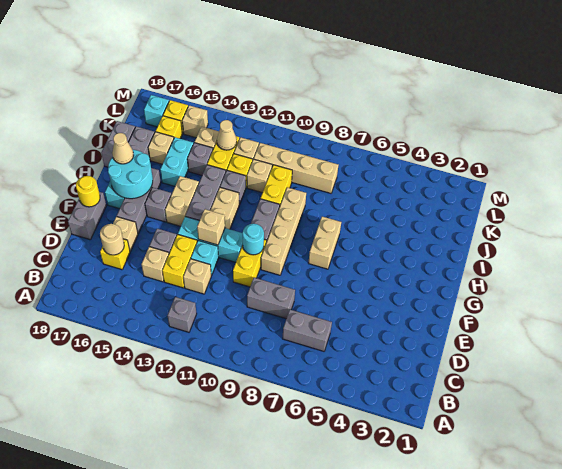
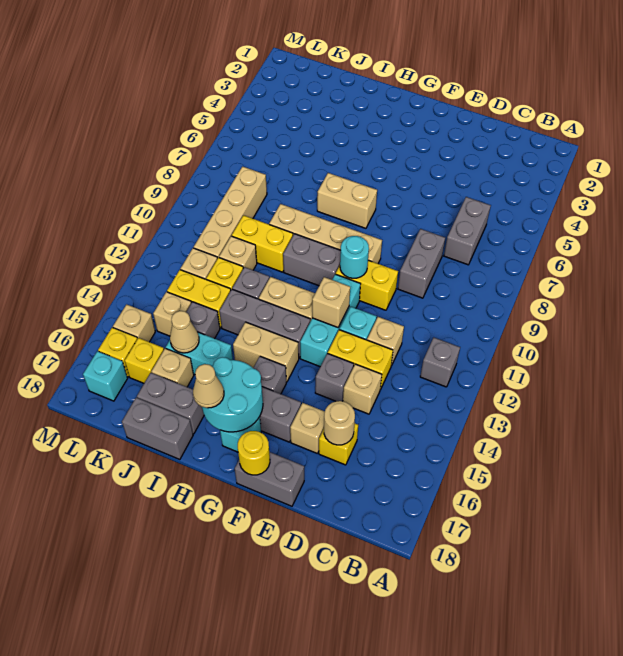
tan 1x1 cone [217,120,237,150] -> tan 1x1 cone moved to [170,311,199,353]

